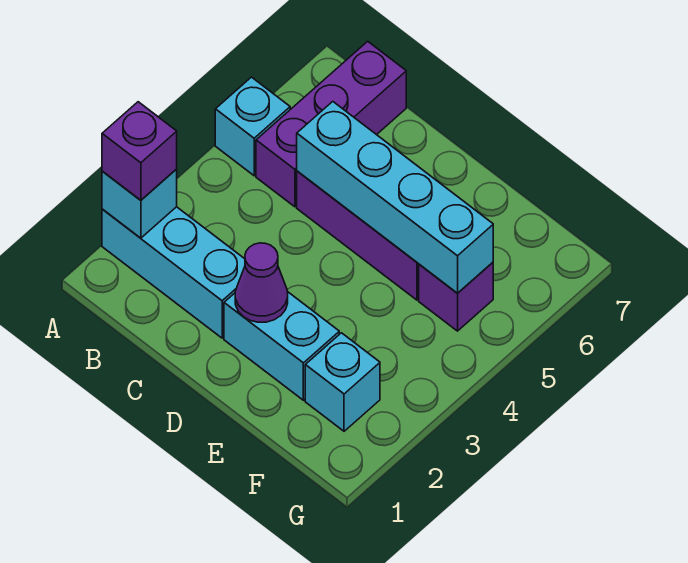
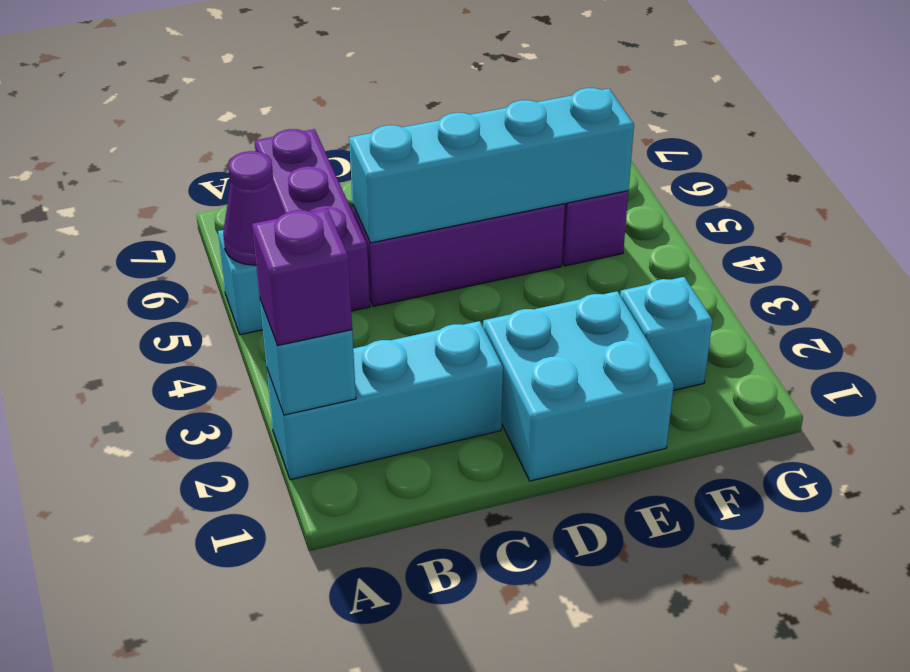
cyan 1x2 brick [224,291,339,400] -> cyan 2x2 brick [483,291,674,481]
purple 1x1 cone [235,243,288,322] -> purple 1x1 cone moved to [223,151,285,265]

